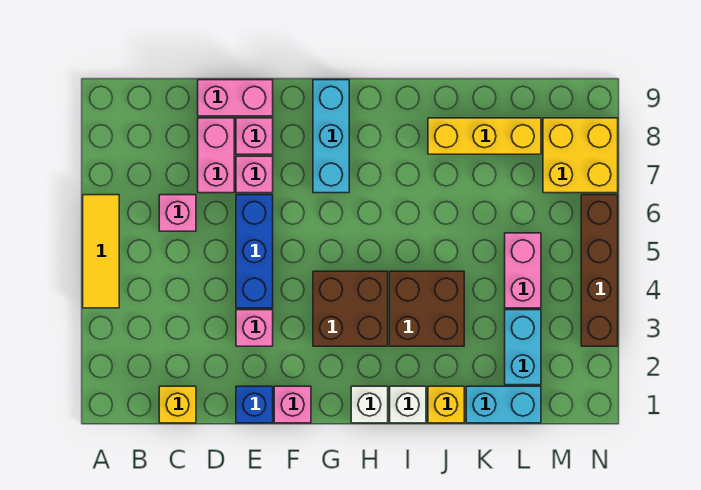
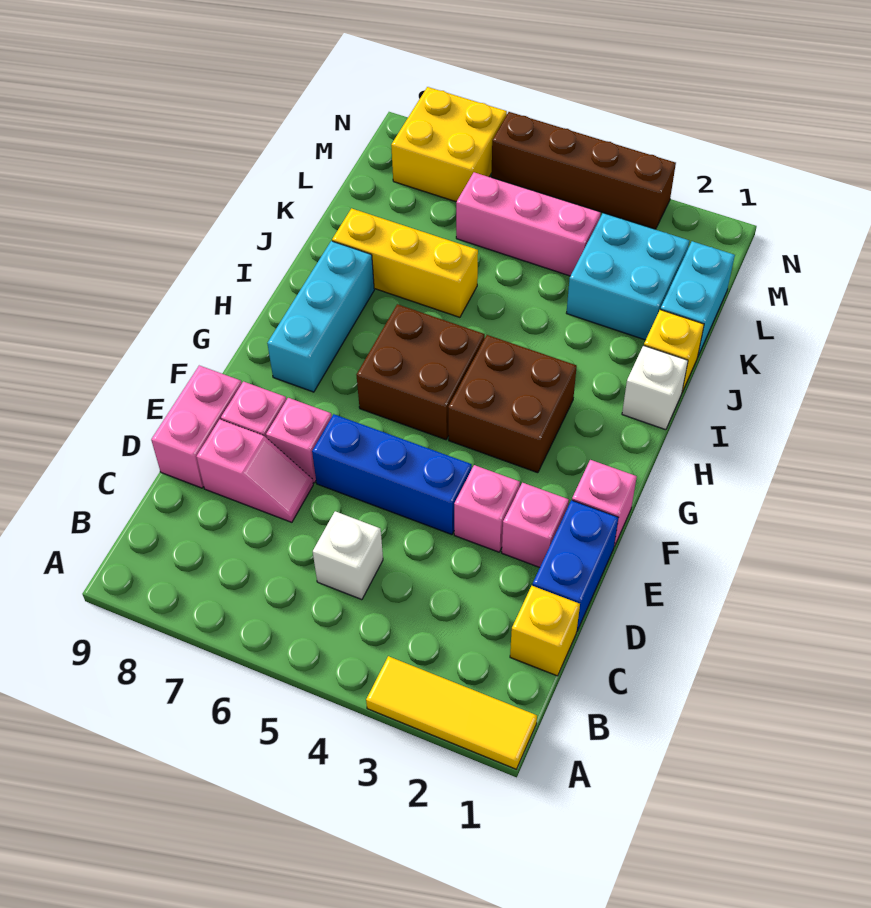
yellow 1x3 tile [83,195,119,308] -> yellow 1x3 tile moved to [366,656,537,769]
pink 1x1 brick [159,195,196,231] -> pink 1x1 brick moved to [502,483,569,567]
pink 1x2 brick [198,118,234,193] -> pink 1x2 slope [197,420,313,522]
blue 1x1 brick [236,386,273,423] -> blue 1x2 brick [532,500,618,631]
cyan 1x3 brick [313,80,349,193] -> cyan 1x3 brick turned to [267,241,374,392]
white 1x1 brick [351,386,388,423] -> white 1x1 brick moved to [313,511,383,600]
brown 2x2 brick [390,271,464,346] -> brown 2x2 brick moved to [357,304,485,440]
yellow 1x3 brick [428,118,541,154] -> yellow 1x3 brick turned to [332,208,478,317]
cyan 1x2 brick [505,310,541,385] -> cyan 2x2 brick [567,213,689,340]
pink 1x2 brick [505,233,541,308] -> pink 1x3 brick [456,172,601,276]

